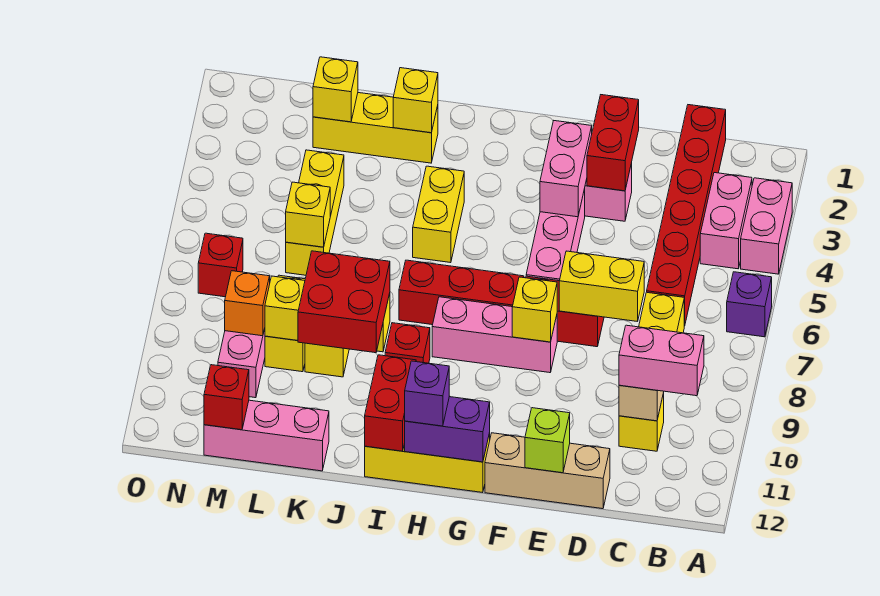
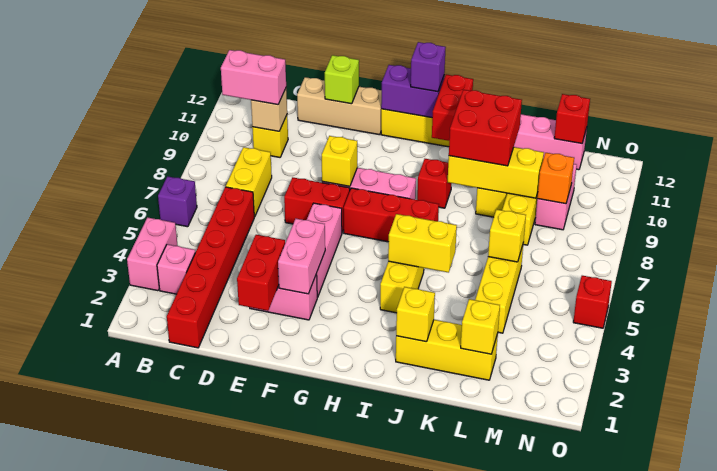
pink 1x2 brick [700,173,752,269] -> pink 1x1 brick [157,244,195,294]
yellow 1x2 brick [559,251,644,322] -> yellow 1x2 brick moved to [388,214,457,273]
red 1x1 brick [198,233,243,297] -> red 1x1 brick moved to [573,276,612,328]

